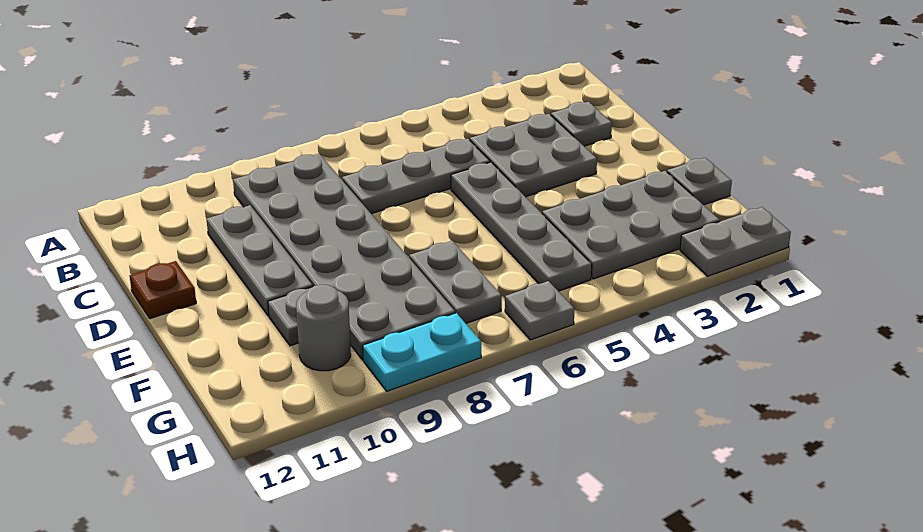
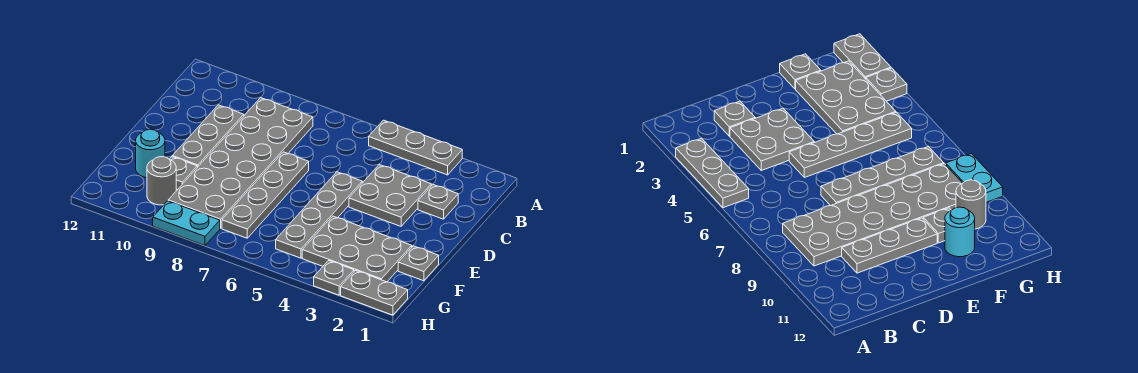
grey 1x3 plate [342,139,490,214] -> grey 1x3 plate moved to [369,120,462,175]
brown 1x1 plate [130,261,196,319] -> none
grey 1x2 plate [409,241,502,323] -> grey 1x4 plate [222,152,309,238]
none -> cyan 1x1 round brick [136,129,165,178]
grey 1x1 plate [505,281,575,340] -> grey 1x1 plate moved to [314,261,354,295]

